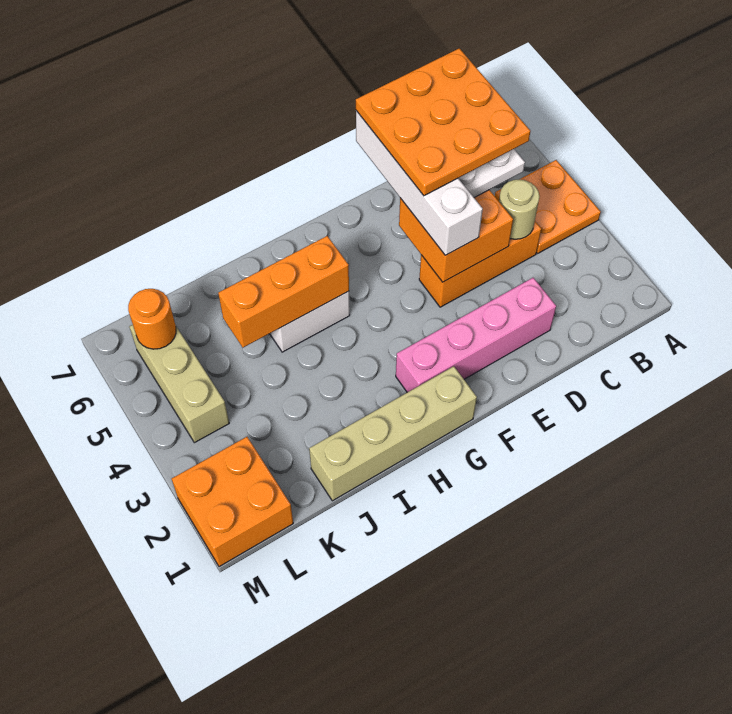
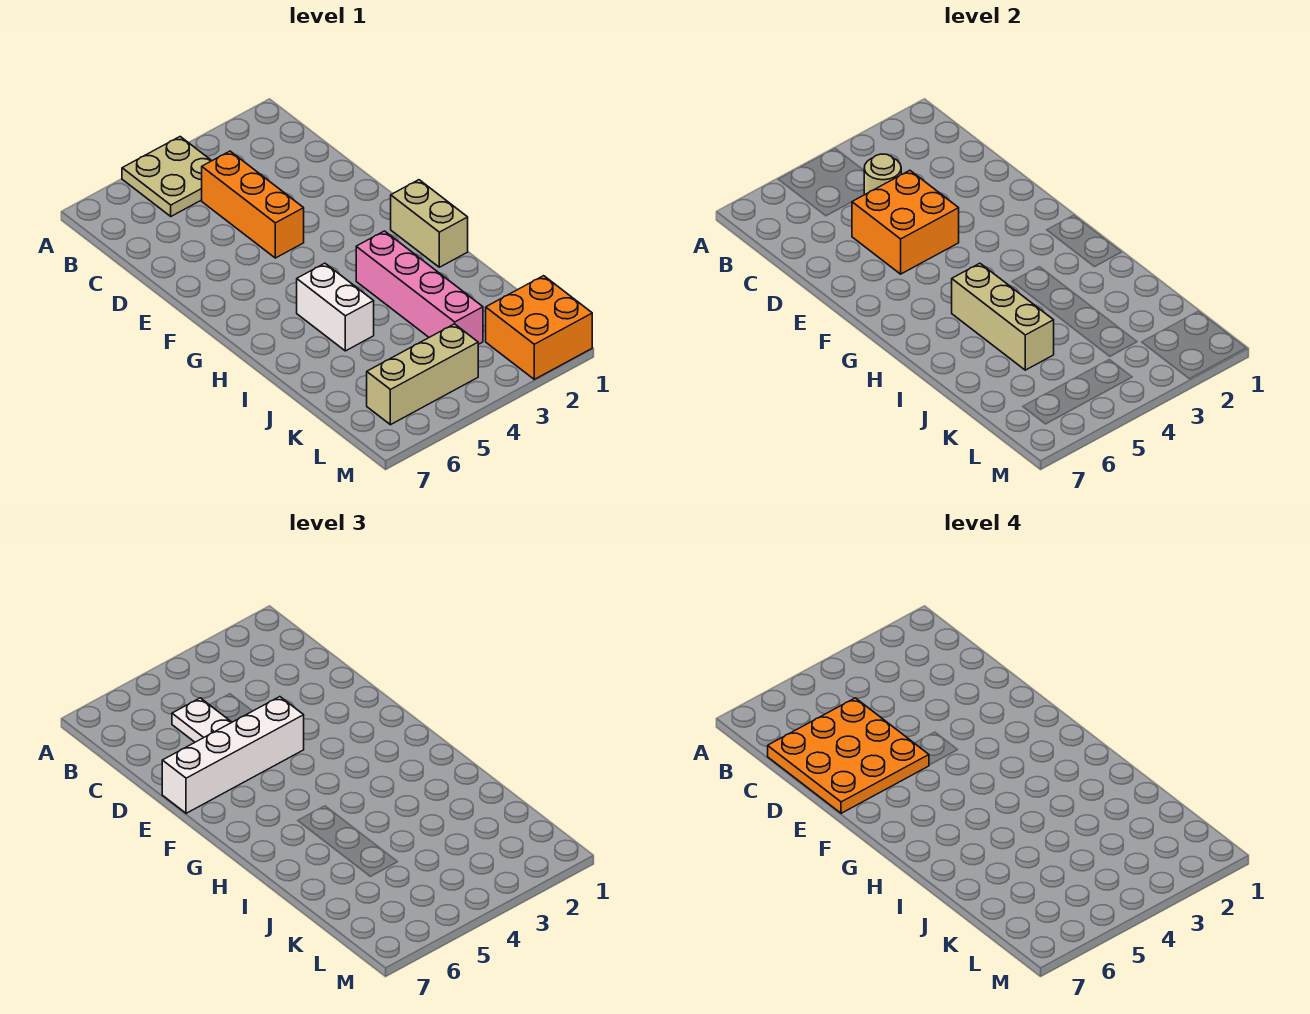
orange 2x2 plate [495,160,601,253] -> tan 2x2 plate [122,137,212,216]
pink 1x4 brick [396,278,556,392] -> pink 1x4 brick moved to [356,231,483,344]
tan 1x4 brick [309,366,477,501] -> tan 1x2 brick [391,180,468,267]
orange 1x3 brick [218,236,349,348] -> tan 1x3 brick [952,263,1054,370]
orange 1x1 round brick [128,289,176,349] -> none

